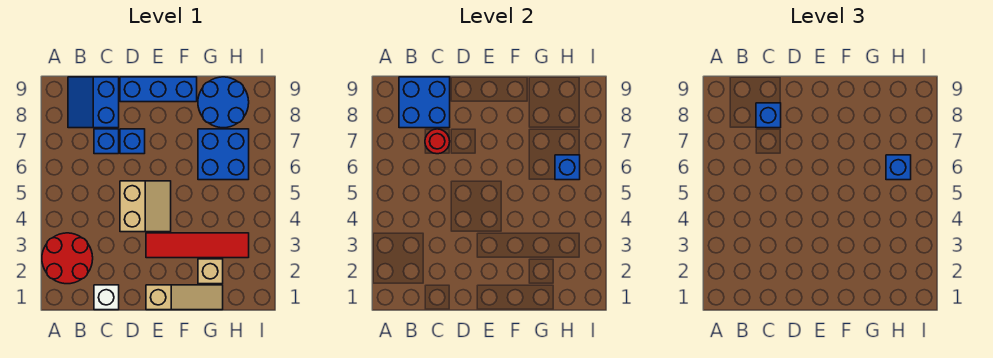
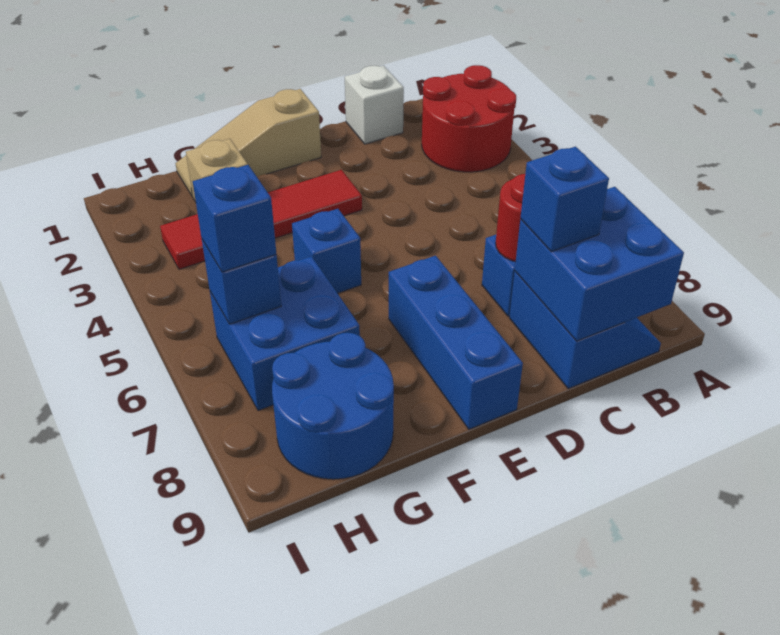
tan 2x2 slope [120,181,171,232] -> none
blue 1x1 brick [120,129,145,154] -> blue 1x1 brick moved to [292,209,361,293]
blue 1x3 brick [120,77,197,102] -> blue 1x3 brick turned to [389,256,523,429]

